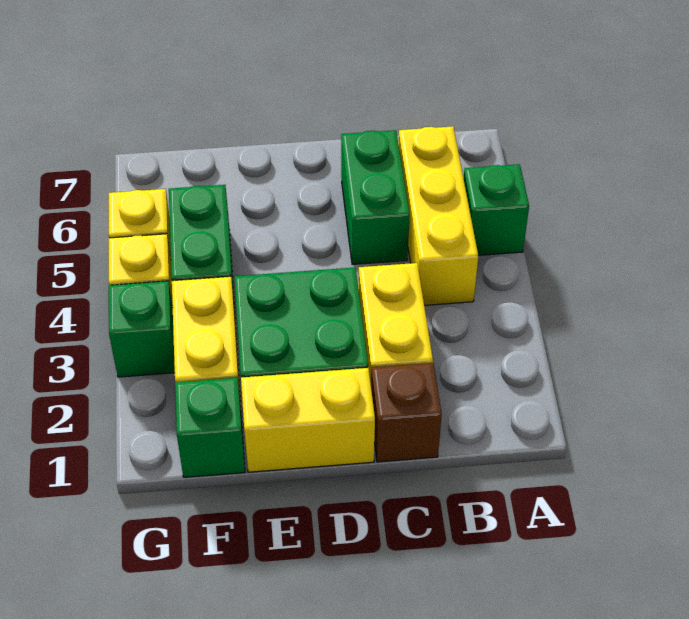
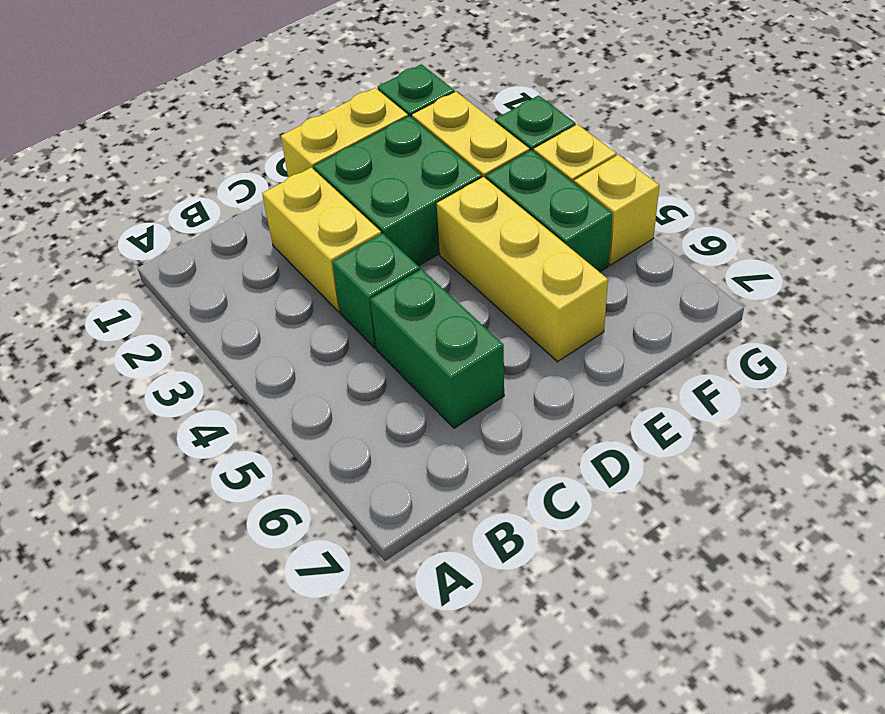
green 1x1 brick [464,164,529,255] -> green 1x1 brick moved to [332,233,420,349]
yellow 1x3 brick [398,126,478,305] -> yellow 1x3 brick moved to [437,177,608,362]
brown 1x1 brick [371,363,442,462] -> none

